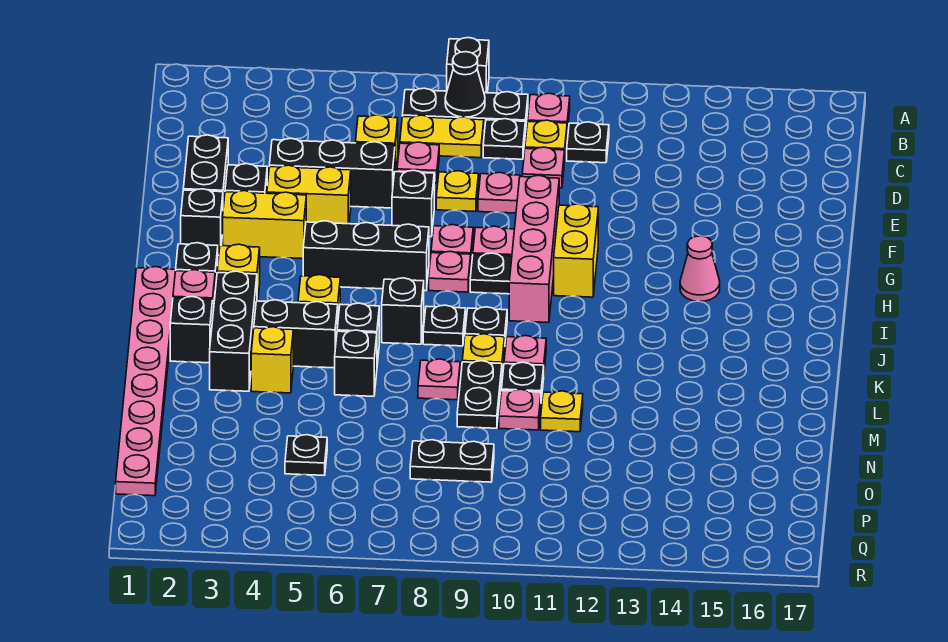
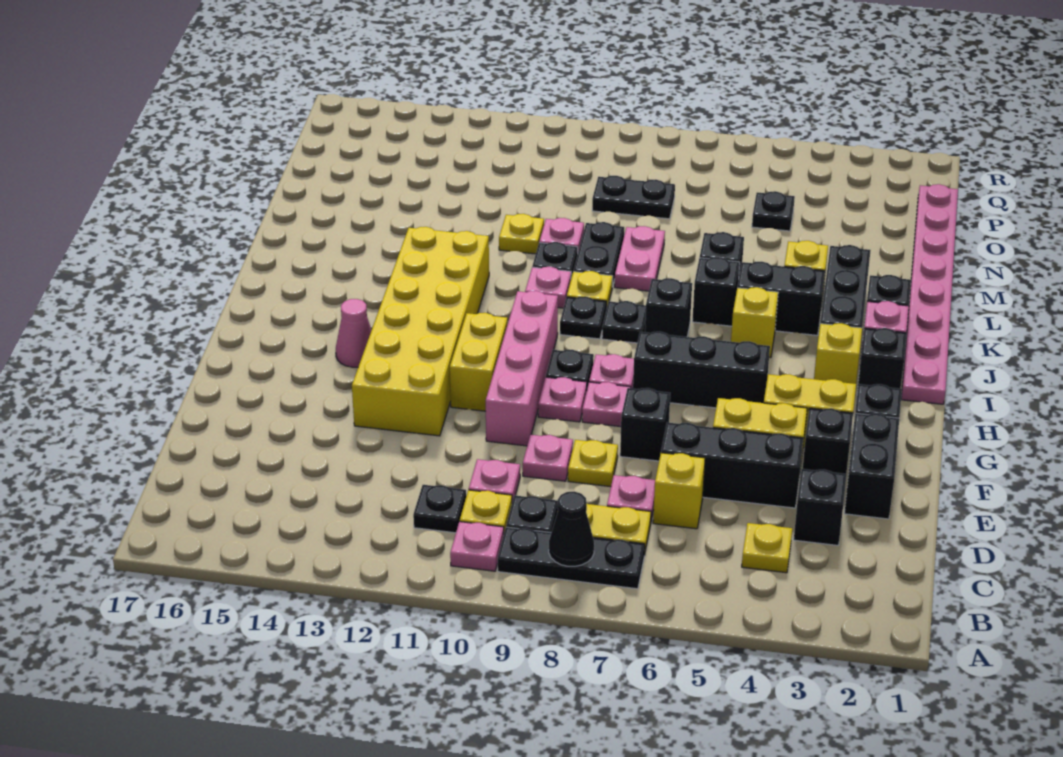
black 1x1 brick [447,38,489,93] -> black 1x1 brick moved to [794,469,847,545]
none -> yellow 1x1 plate [742,523,792,573]
none -> yellow 2x6 brick [352,227,489,436]
pink 1x1 plate [418,359,460,400] -> pink 1x2 plate [615,226,665,291]

